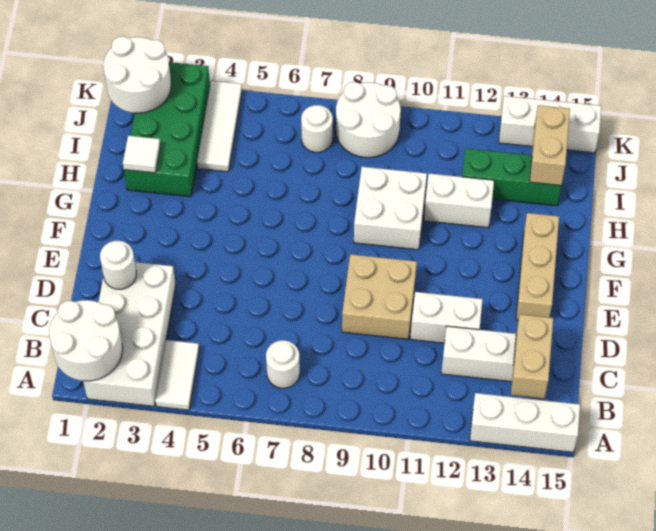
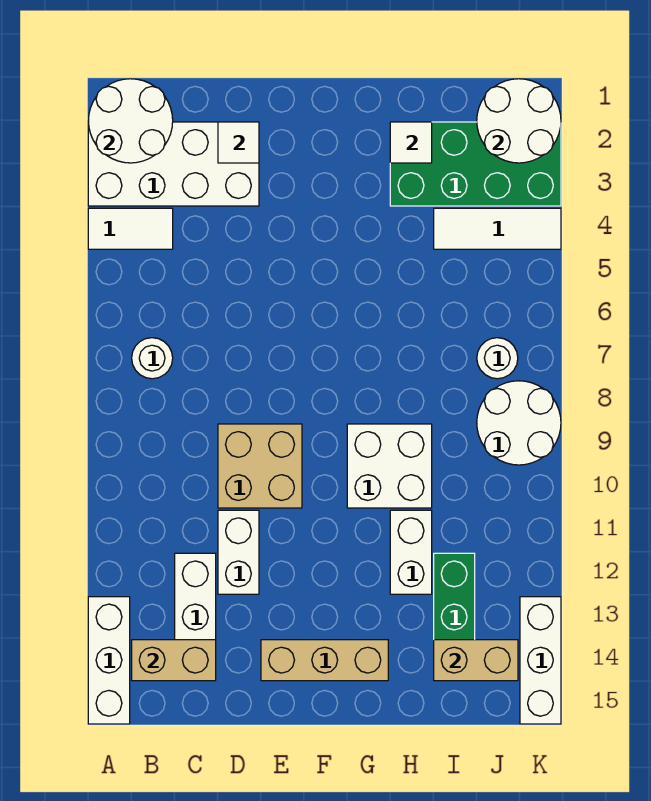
white 1x1 round brick [100,241,136,289] -> white 1x1 tile [218,122,259,163]

